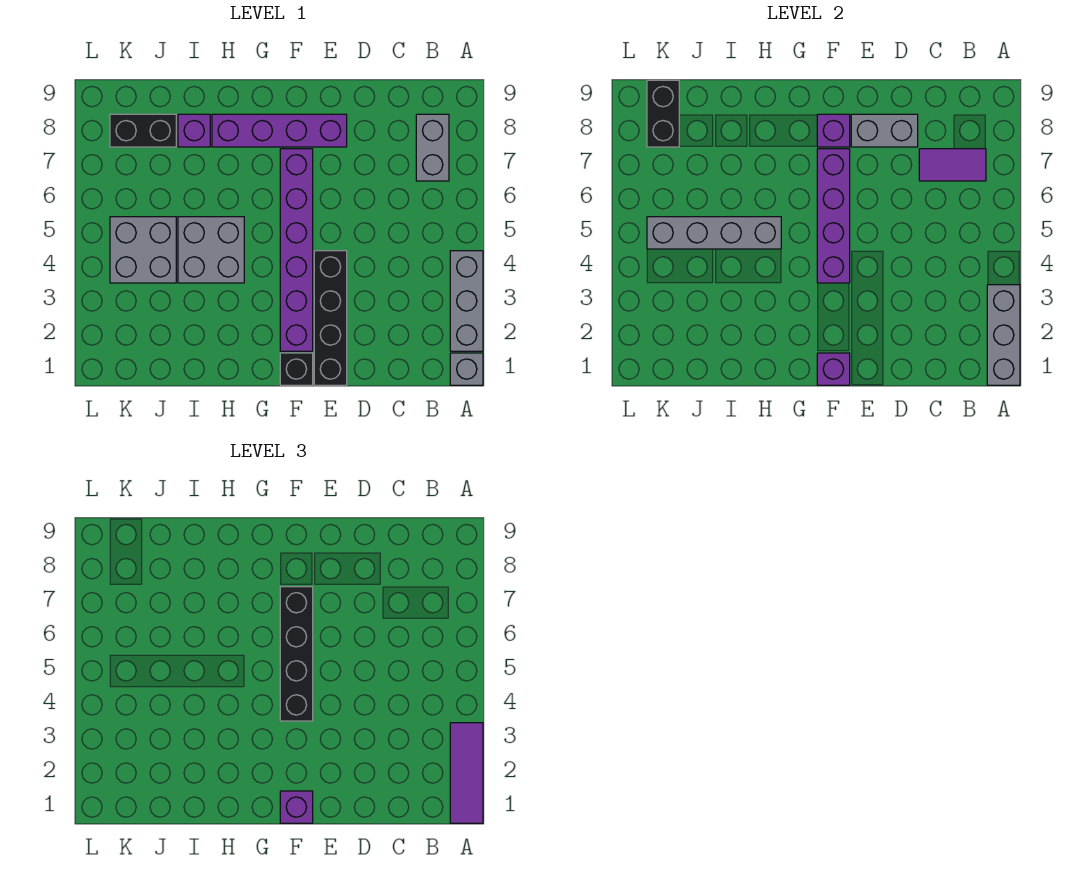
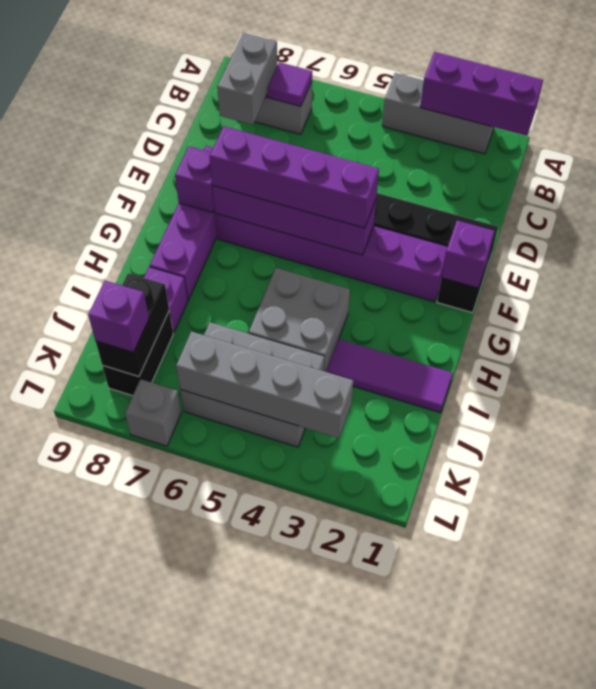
grey 1x1 brick [450,353,483,385] -> grey 1x1 brick moved to [125,379,181,446]
grey 1x3 brick [987,285,1020,385] -> purple 1x3 brick [420,52,543,136]
purple 1x3 tile [450,723,483,823] -> purple 1x3 tile moved to [326,339,453,413]
purple 1x2 tile [919,149,986,181] -> purple 1x1 tile [267,62,312,106]
grey 1x2 brick [851,114,918,147] -> grey 1x2 brick moved to [217,33,277,125]
purple 1x1 brick [280,791,313,823] -> purple 1x1 brick moved to [88,281,149,352]
black 1x4 brick [280,587,313,721] -> purple 1x4 brick [210,126,379,228]
grey 1x4 brick [647,217,781,249] -> grey 1x4 brick turned to [176,332,353,438]
grey 2x2 brick [110,217,176,283] -> grey 2x3 brick [180,322,325,447]
black 1x2 brick [647,80,679,147] -> black 1x2 brick turned to [96,273,169,377]

